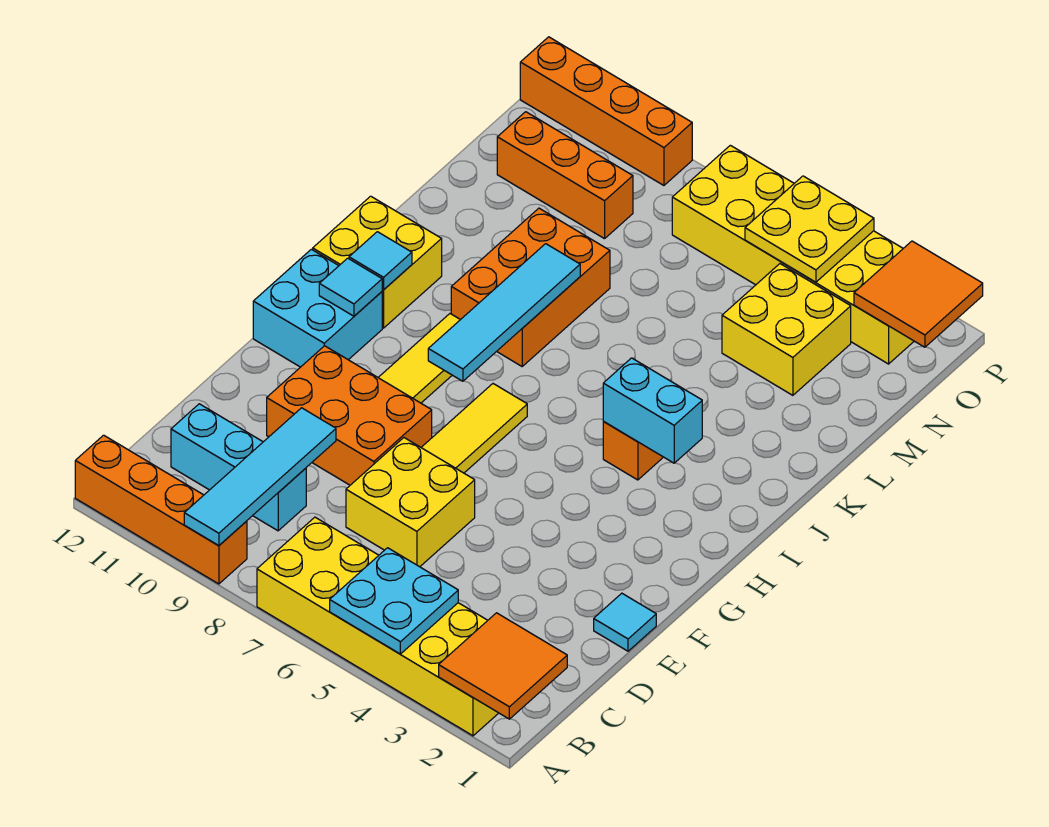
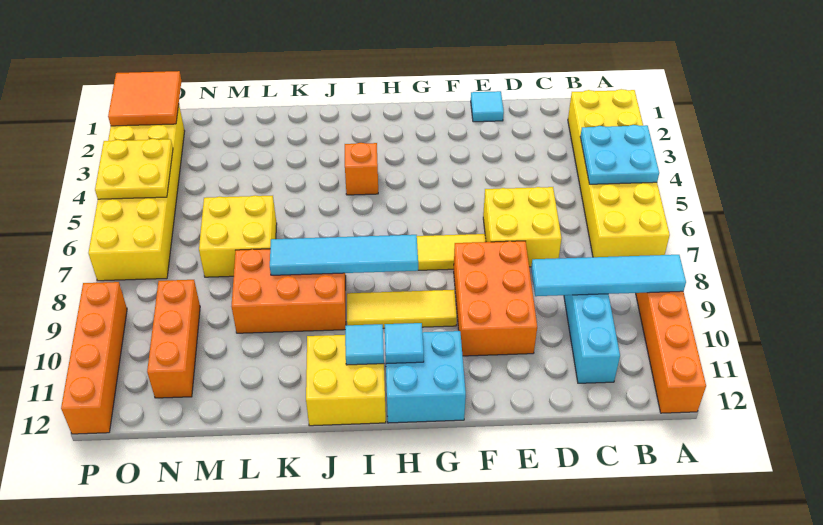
orange 2x2 tile [439,613,567,719] -> none
cyan 1x2 brick [603,358,702,463] -> none
yellow 2x2 brick [722,264,851,395] -> yellow 2x2 brick moved to [199,195,277,277]

